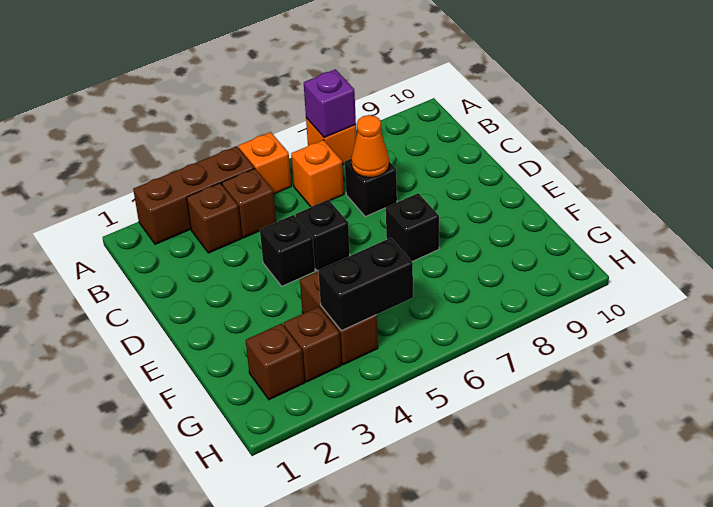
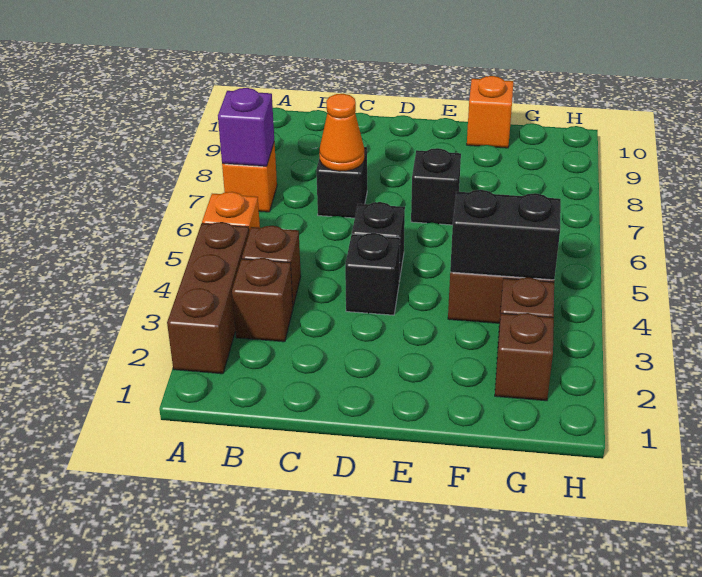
orange 1x1 brick [291,140,344,207] -> orange 1x1 brick moved to [467,76,513,148]
black 1x2 brick [318,238,413,331] -> black 1x2 brick turned to [450,190,561,280]

